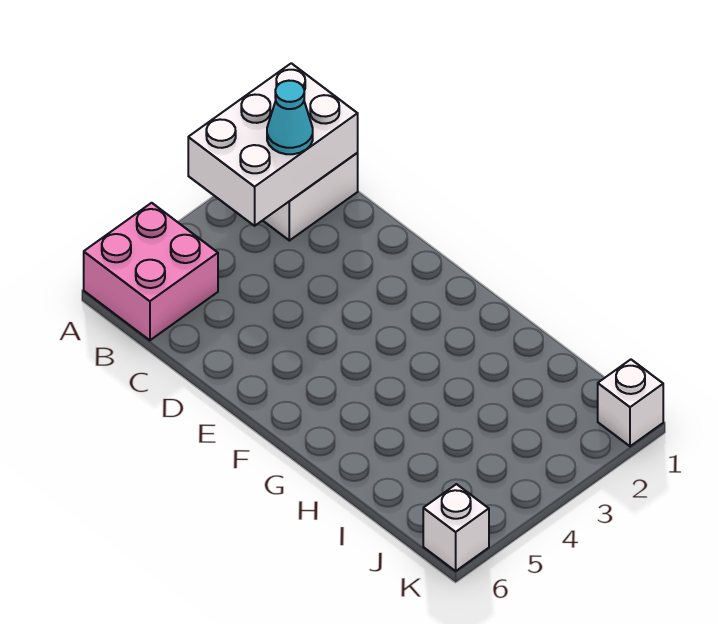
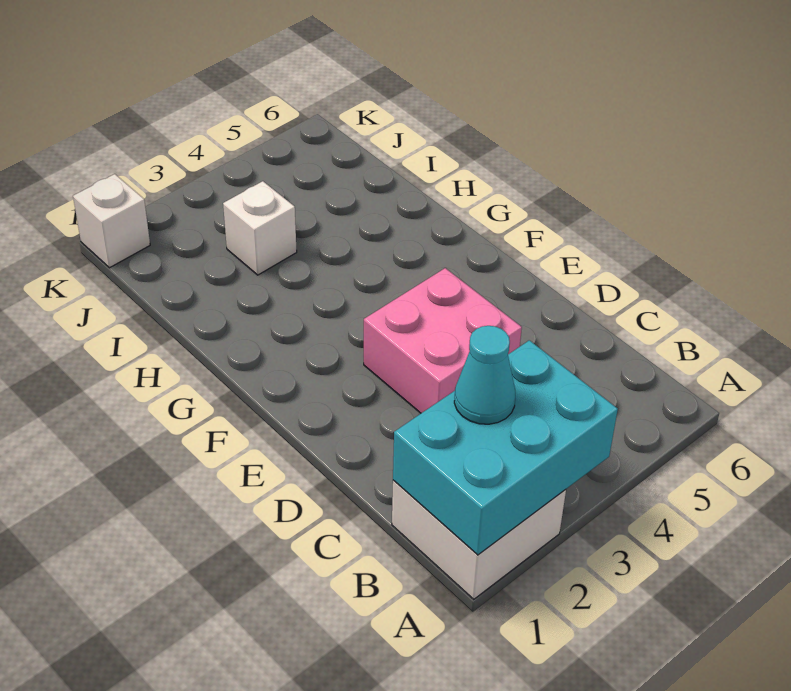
white 2x3 brick [188,63,358,226] -> cyan 2x3 brick [393,340,618,555]
pink 2x2 brick [84,203,218,340] -> pink 2x2 brick moved to [364,268,522,413]
white 1x1 brick [423,484,489,571] -> white 1x1 brick moved to [223,181,297,275]

